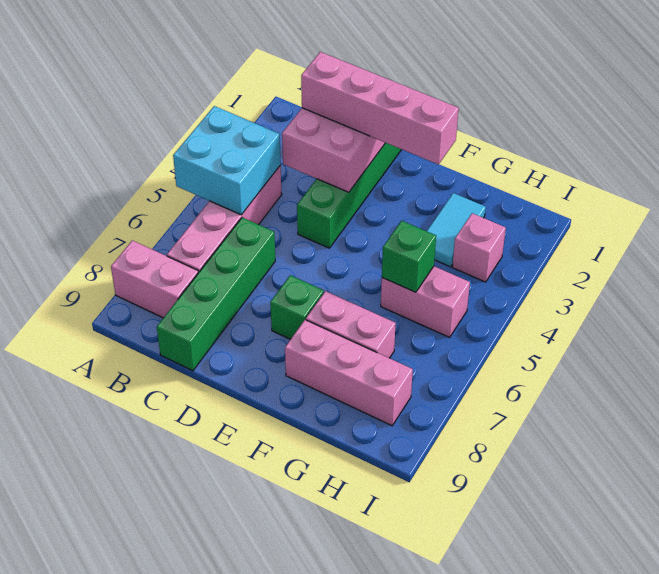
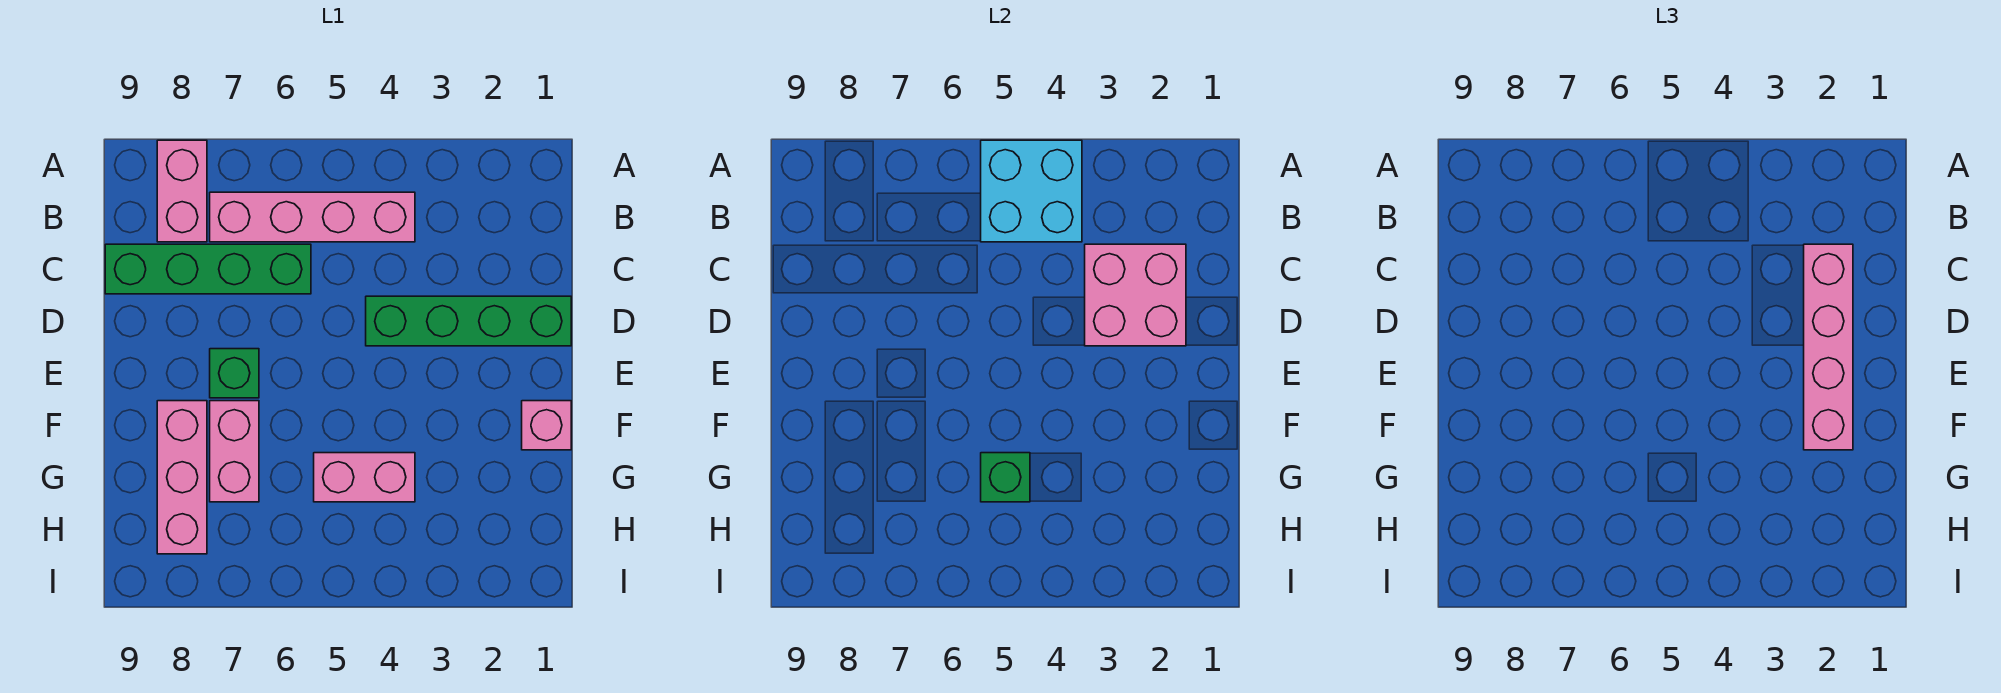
cyan 1x2 tile [427,193,486,267] -> none
pink 1x2 brick [381,266,470,337] -> pink 1x2 brick turned to [314,453,415,502]
pink 1x1 brick [452,213,506,282] -> pink 1x1 brick moved to [522,401,571,450]

